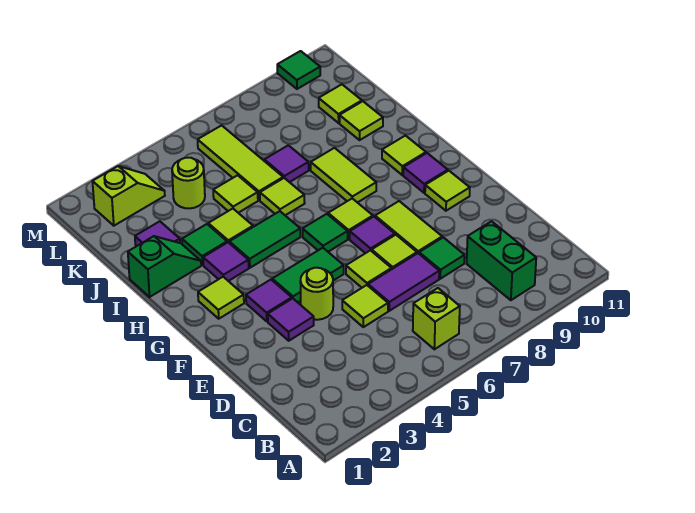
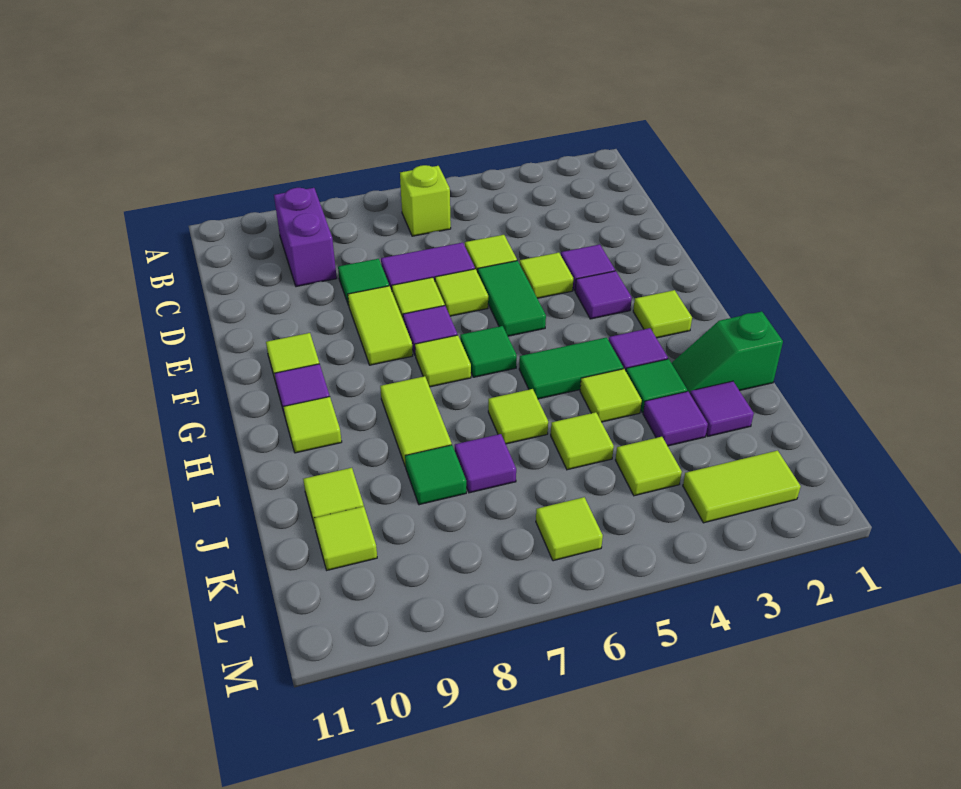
green 1x2 brick [467,221,536,300] -> purple 1x2 brick [274,188,337,287]
lime 1x1 round brick [300,268,333,320] -> lime 1x1 tile [520,253,573,298]
green 1x2 tile [272,248,344,302] -> green 1x2 tile turned to [478,261,546,336]
none -> purple 1x1 tile [643,392,708,446]
lime 1x3 tile [198,125,283,200] -> lime 1x1 tile [536,497,603,561]
lime 1x1 round brick [172,158,205,208] -> lime 1x1 tile [616,437,682,496]
lime 1x2 slope [92,166,165,226] -> lime 1x2 tile [683,450,801,523]
green 1x1 tile [277,51,320,89] -> green 1x1 tile moved to [405,445,466,505]

